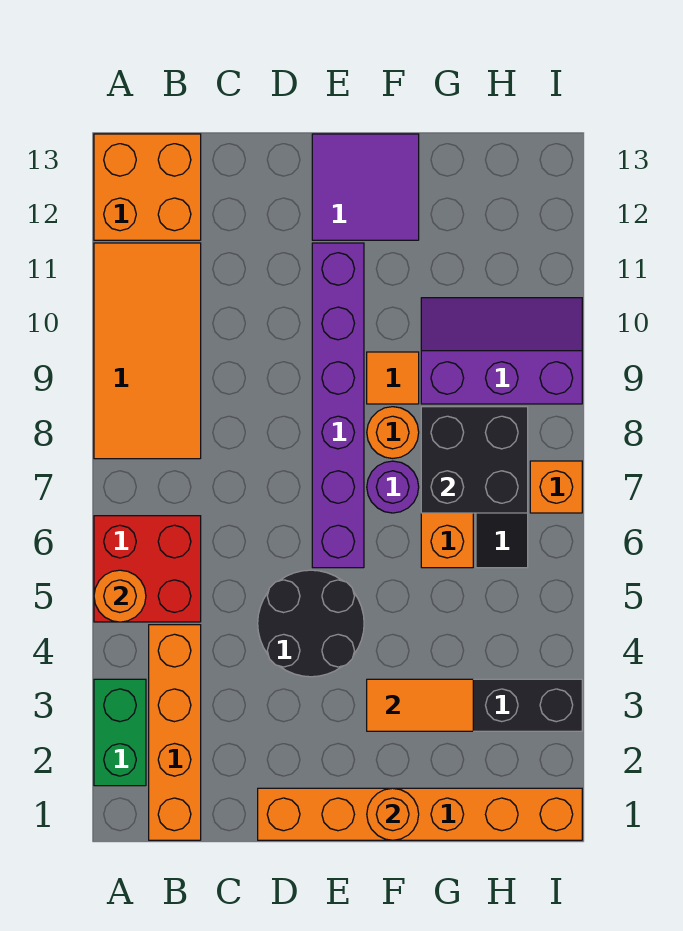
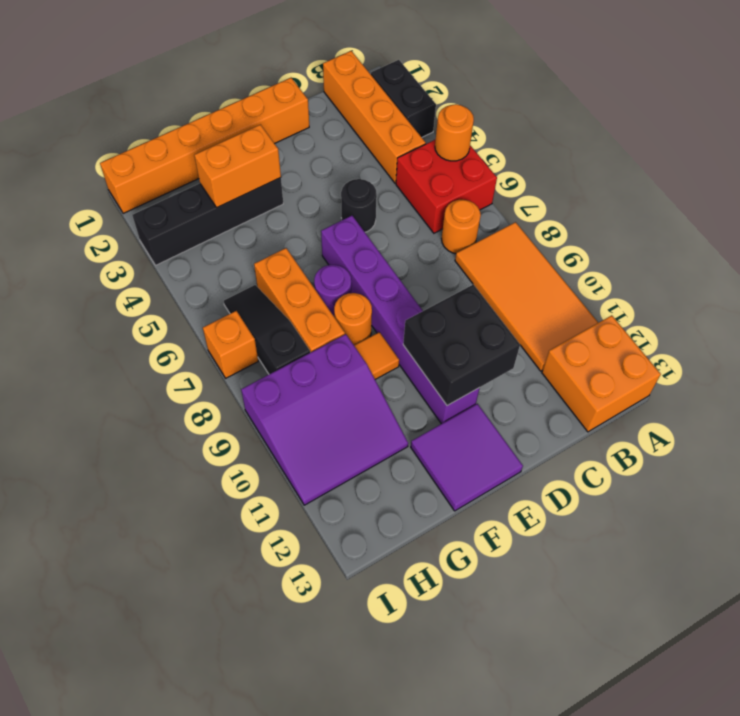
green 1x2 brick [94,679,146,786] -> black 1x2 brick [371,60,436,137]
black 2x2 round brick [258,570,364,677] -> black 1x1 round brick [341,179,377,232]
orange 1x1 round brick [367,788,419,840] -> orange 1x1 round brick moved to [442,200,481,254]
orange 1x2 tile [367,679,473,731] -> orange 1x2 brick [194,125,281,208]
black 2x2 brick [421,407,528,513] -> black 2x2 brick moved to [403,285,520,405]
purple 2x3 slope [421,298,582,404] -> purple 3x3 slope [241,334,408,505]

